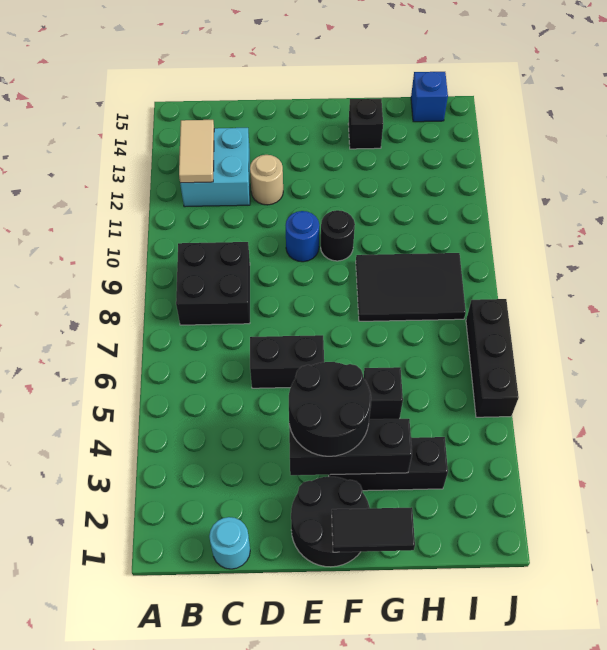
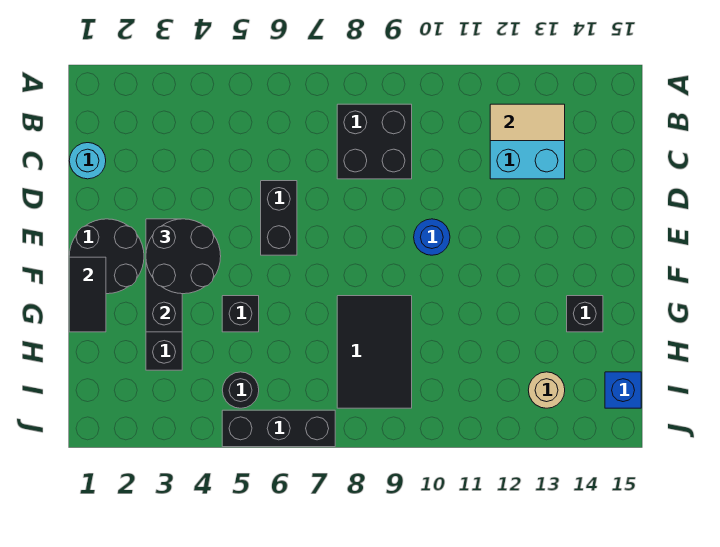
tan 1x1 round brick [250,155,283,205] -> tan 1x1 round brick moved to [528,372,565,408]
black 1x1 round brick [321,210,355,261] -> black 1x1 round brick moved to [222,372,259,408]

